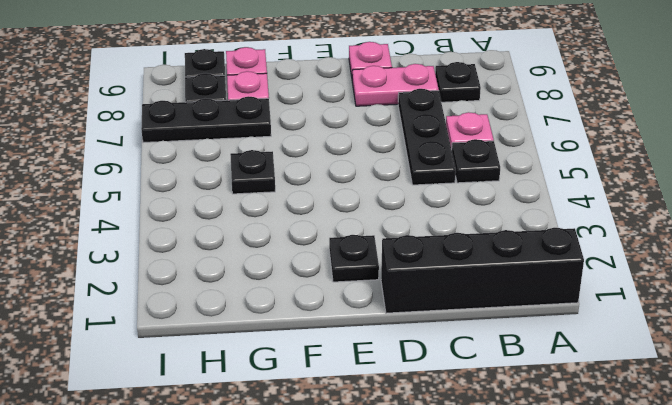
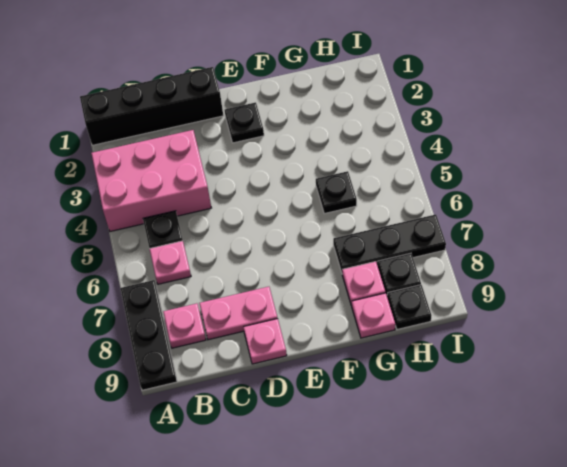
none -> pink 2x3 brick [91,130,211,232]
black 1x1 plate [435,62,481,102] -> pink 1x1 plate [163,303,206,348]
black 1x3 plate [398,89,456,185] -> black 1x3 plate moved to [120,280,177,390]

